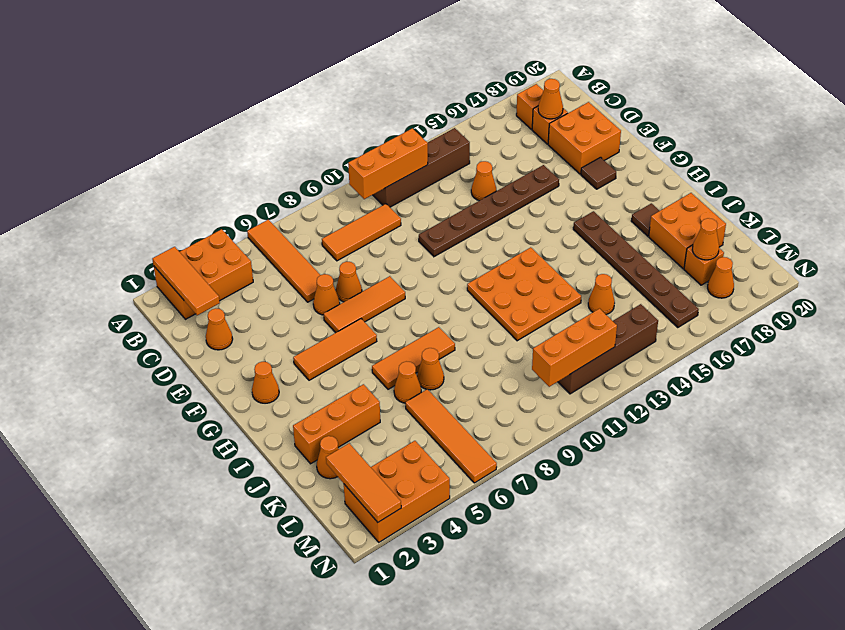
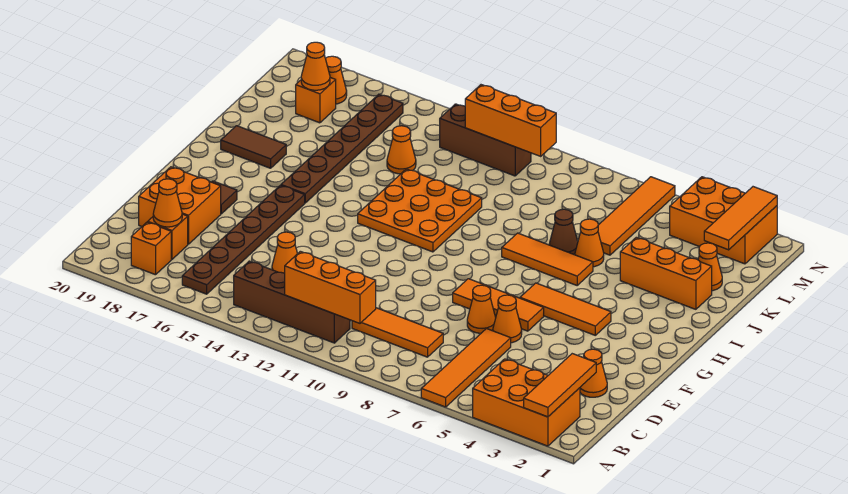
brown 1x6 plate [419,165,559,257] -> brown 1x6 plate turned to [182,185,305,294]
orange 1x1 cone [252,362,279,403] -> none
brown 1x1 tile [631,203,659,236] -> brown 1x2 tile [221,126,286,168]
orange 1x1 cone [417,348,444,390] -> brown 1x1 cone [549,209,578,255]
orange 2x2 brick [649,193,726,269] -> none
brown 1x4 brick [558,304,658,394] -> brown 1x3 brick [440,104,531,176]

